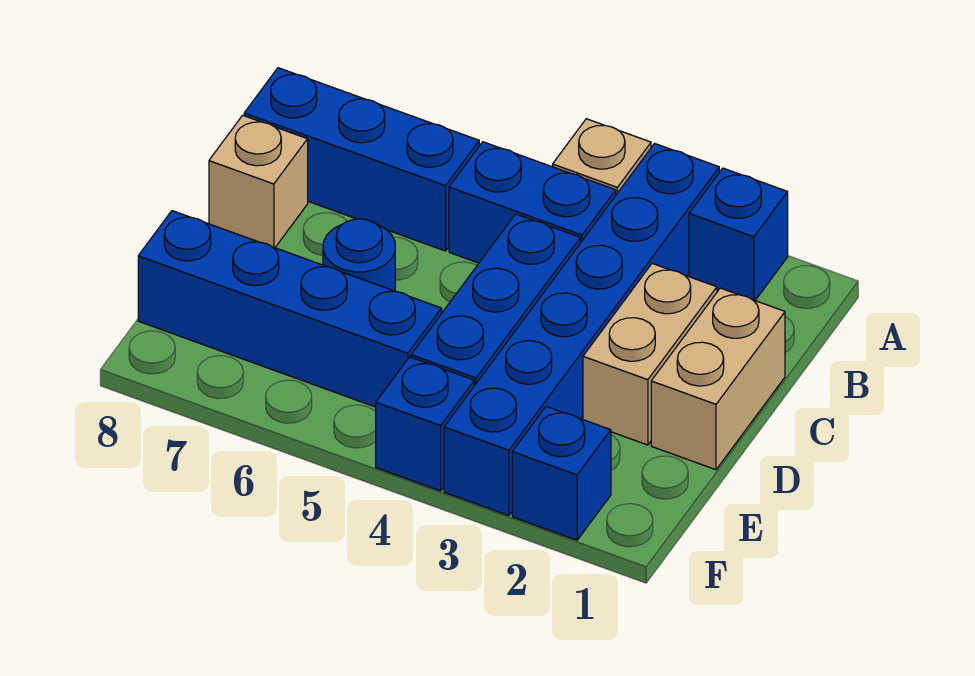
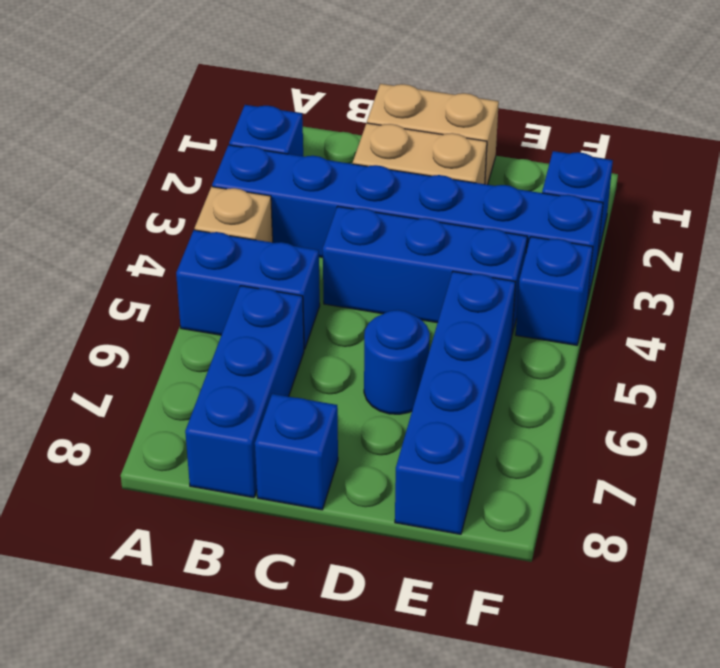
blue 1x2 brick [449,142,616,263] -> blue 1x2 brick turned to [176,230,320,349]
tan 1x1 brick [209,115,308,248] -> blue 1x1 brick [255,394,338,510]

